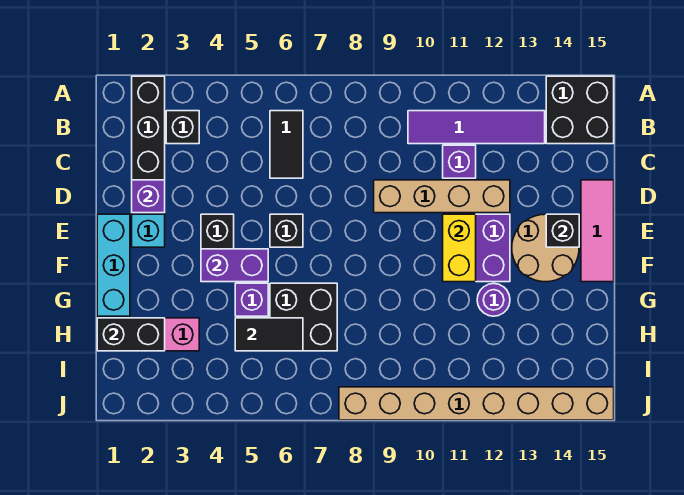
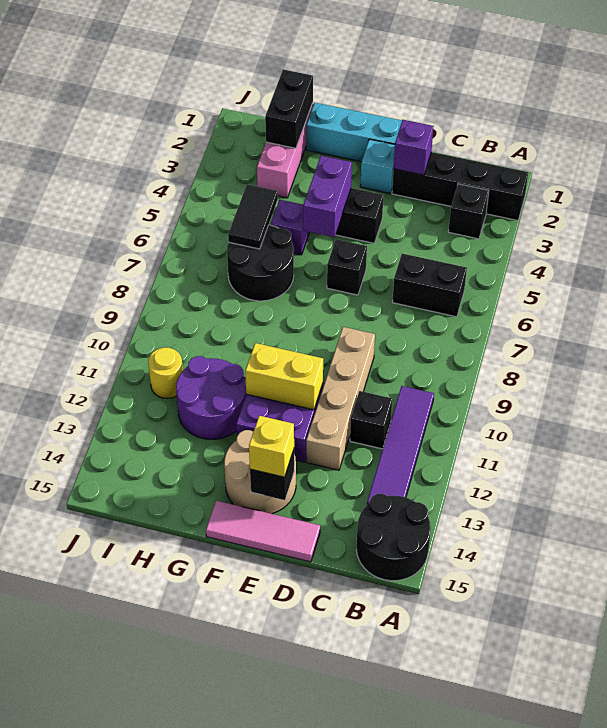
black 2x2 brick [546,76,614,144] -> black 2x2 round brick [357,494,431,581]
black 1x2 tile [270,111,303,178] -> black 1x2 brick [393,254,467,317]
purple 1x1 brick [443,145,476,178] -> black 1x1 brick [350,391,392,449]
none -> yellow 1x1 brick [249,416,294,477]
black 2x2 brick [270,283,337,351] -> black 2x2 round brick [227,225,294,301]
purple 1x1 round brick [477,283,510,316] -> purple 2x2 round brick [176,356,246,439]
none -> yellow 1x1 round brick [148,347,183,399]
tan 1x8 brick [339,387,614,420] -> none

